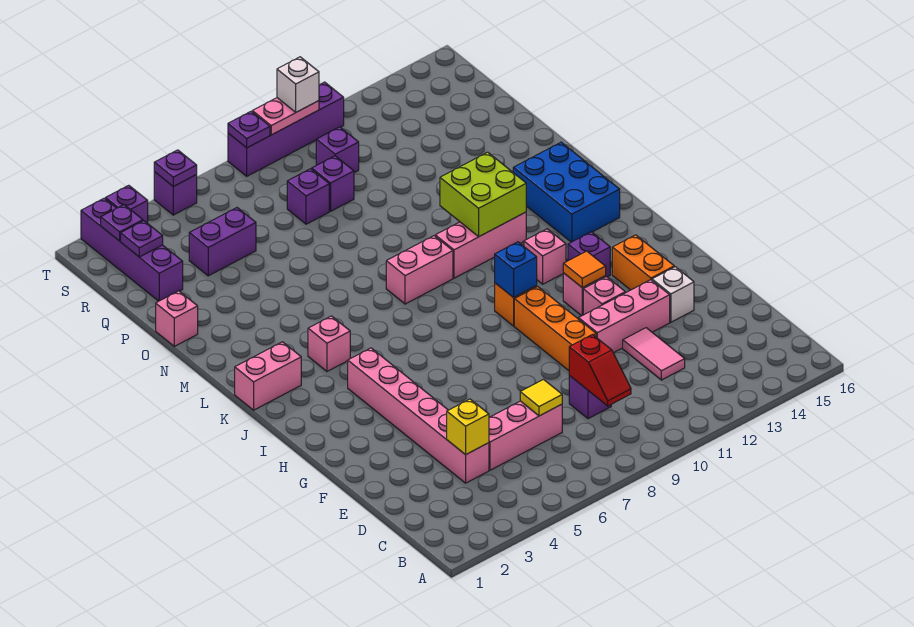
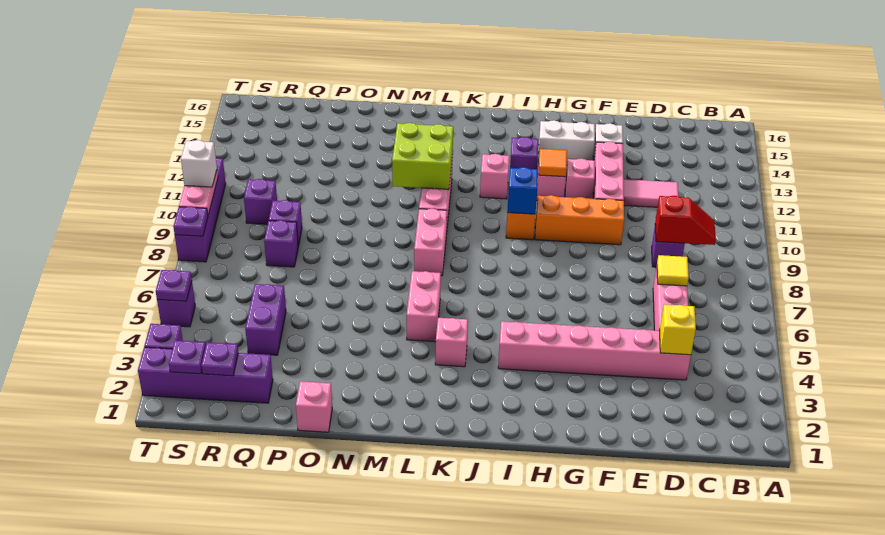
orange 1x2 brick [612,235,674,290] -> white 1x2 brick [538,120,595,163]
pink 1x2 brick [235,342,301,410] -> pink 1x2 brick moved to [407,271,441,342]
blue 2x3 brick [513,142,620,242] -> none

